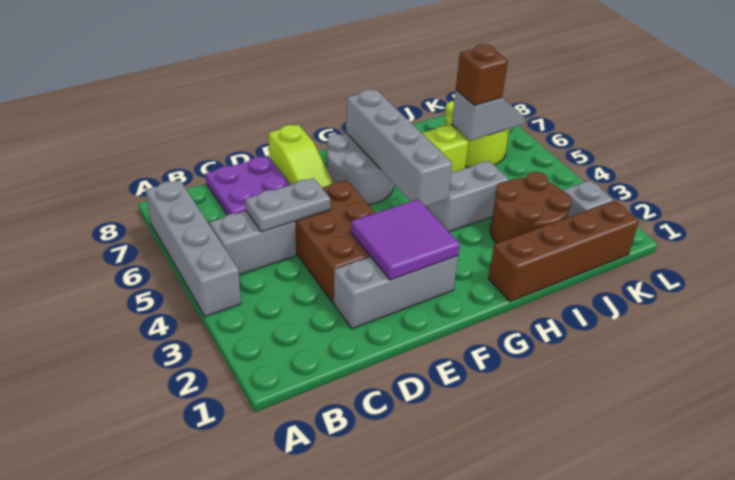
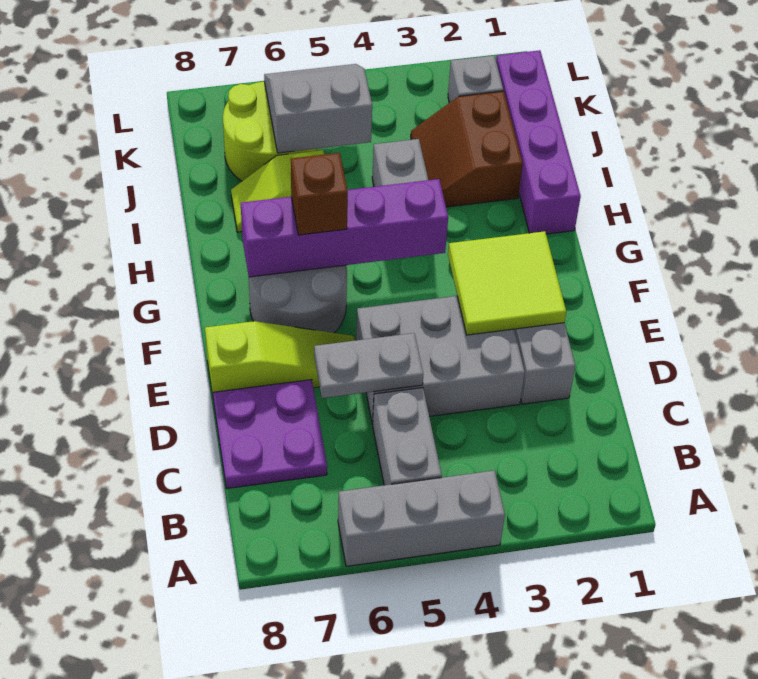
grey 1x4 brick [146,180,241,317] -> grey 1x3 brick [338,470,505,566]
grey 1x2 plate [245,178,330,232] -> grey 1x2 plate turned to [314,333,423,398]
brown 2x3 brick [295,180,375,303] -> grey 2x3 brick [356,296,525,424]
purple 2x2 tile [351,199,460,280] -> lime 2x2 tile [448,231,566,335]
grey 1x4 brick [346,89,452,207] -> purple 1x4 brick [241,179,448,277]
brown 1x4 brick [488,201,639,302] -> purple 1x4 brick [496,50,581,234]
brown 2x2 round brick [490,172,572,243] -> brown 2x2 slope [411,91,523,207]
grey 1x2 slope [452,90,525,141] -> grey 2x2 slope [264,64,372,153]
brown 1x1 brick [456,44,508,105] -> brown 1x1 brick moved to [291,153,348,235]

